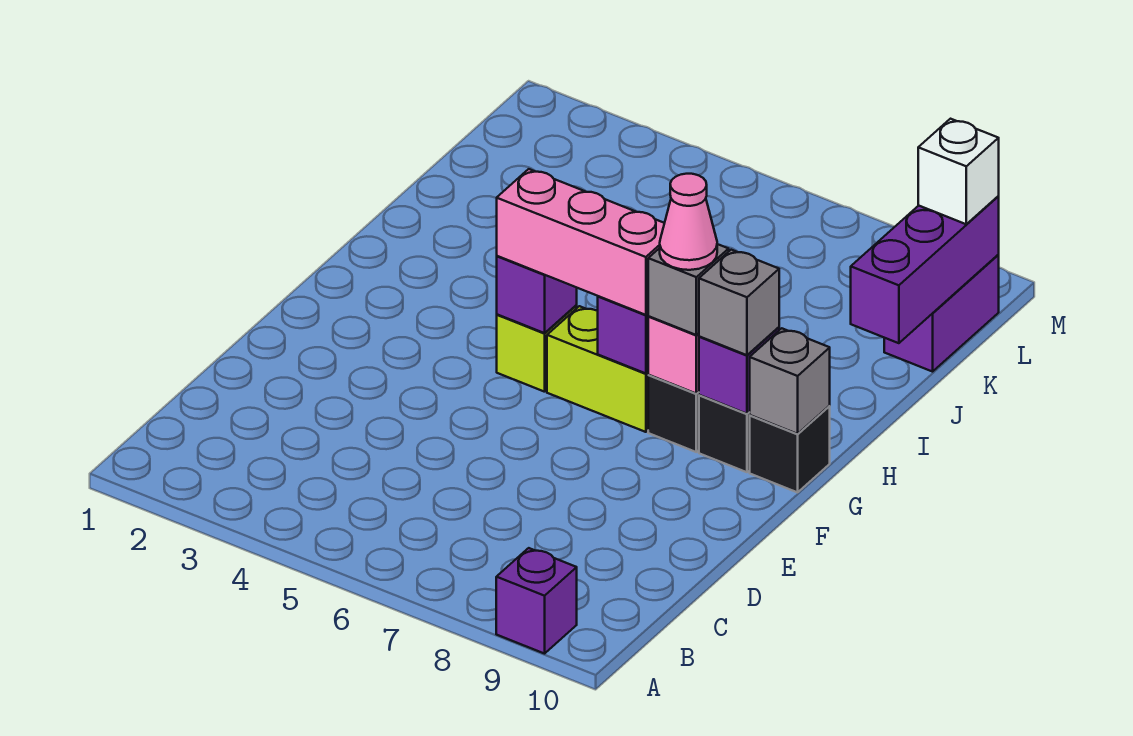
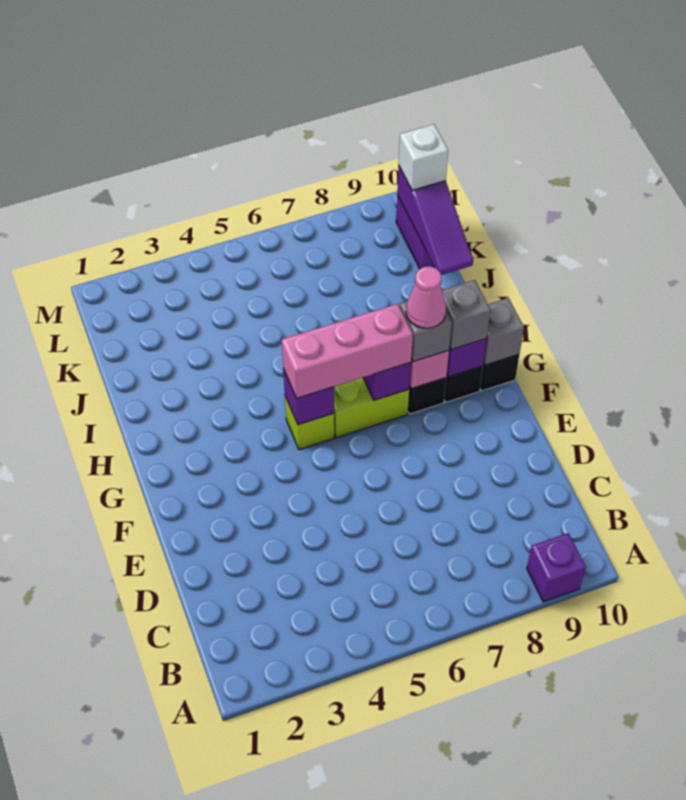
purple 1x3 brick [851,197,999,343] -> purple 1x3 slope [397,167,473,275]

